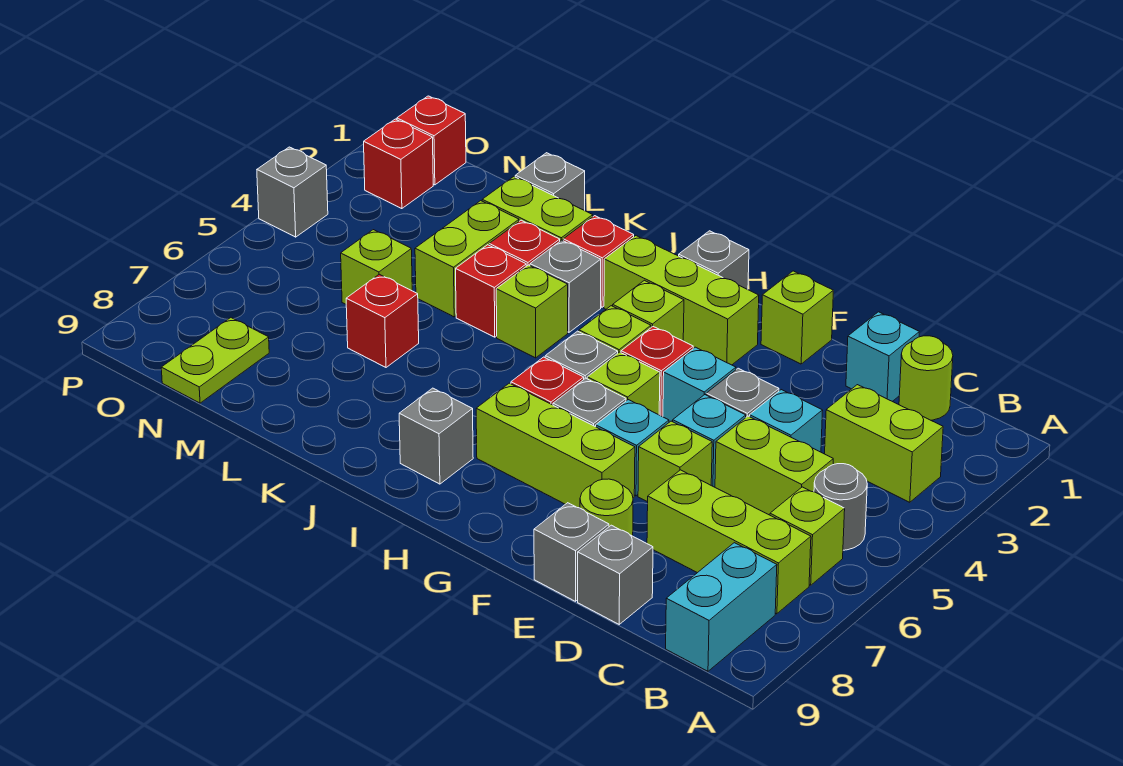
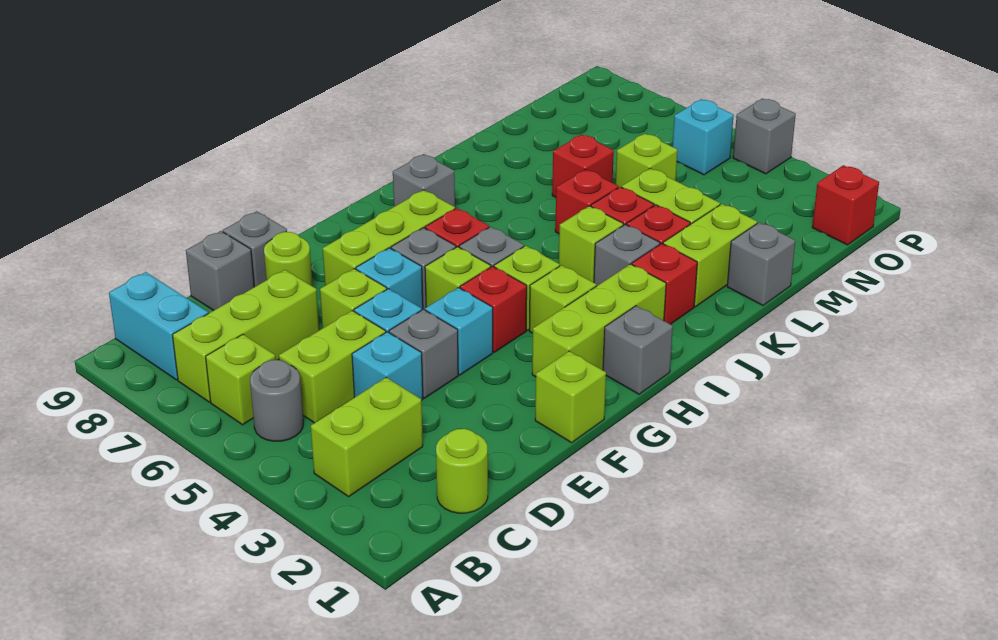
cyan 1x1 brick [846,312,919,401] -> cyan 1x1 brick moved to [673,99,734,175]
lime 1x2 plate [161,318,269,403] -> none
red 1x1 brick [364,119,433,209] -> red 1x1 brick moved to [555,169,618,234]

